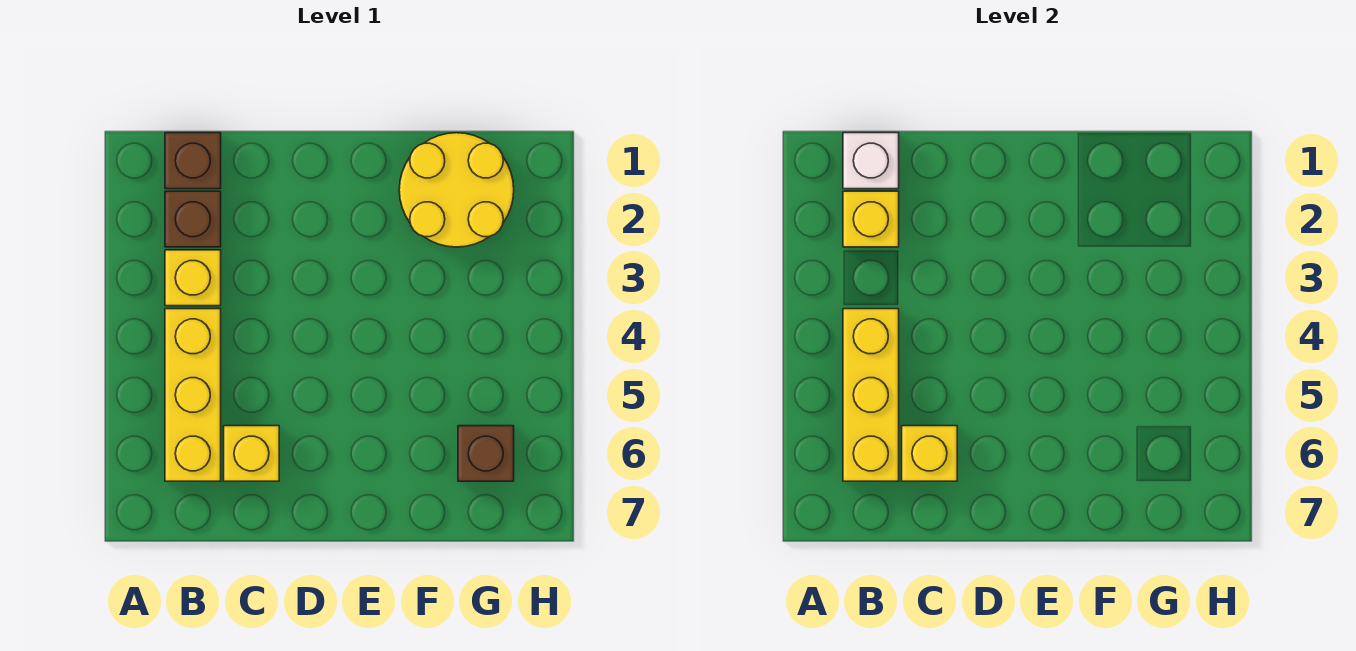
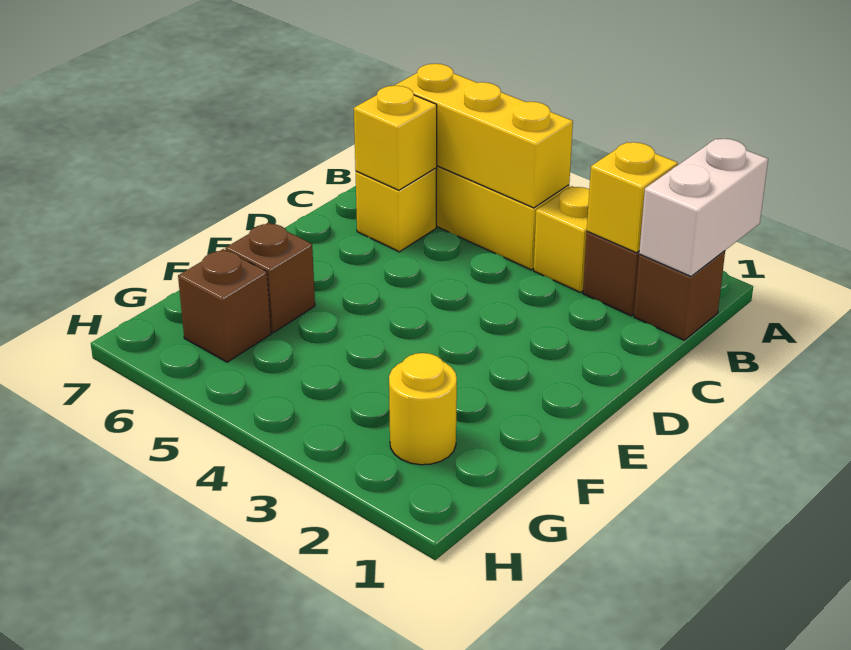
white 1x1 brick [843,133,899,189] -> white 1x2 brick [639,139,768,276]
yellow 2x2 round brick [399,133,514,247] -> yellow 1x1 round brick [389,353,457,465]
none -> brown 1x1 brick [225,223,315,333]

